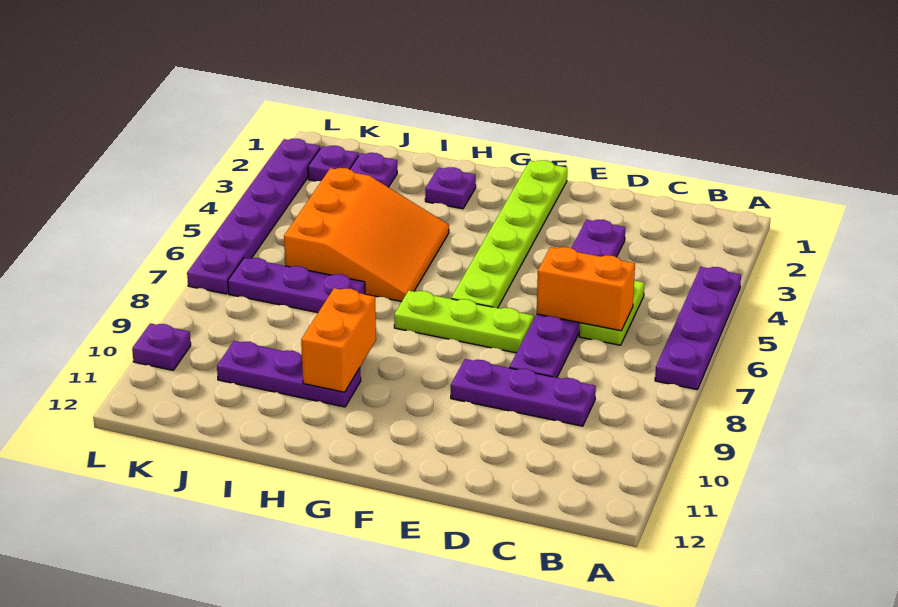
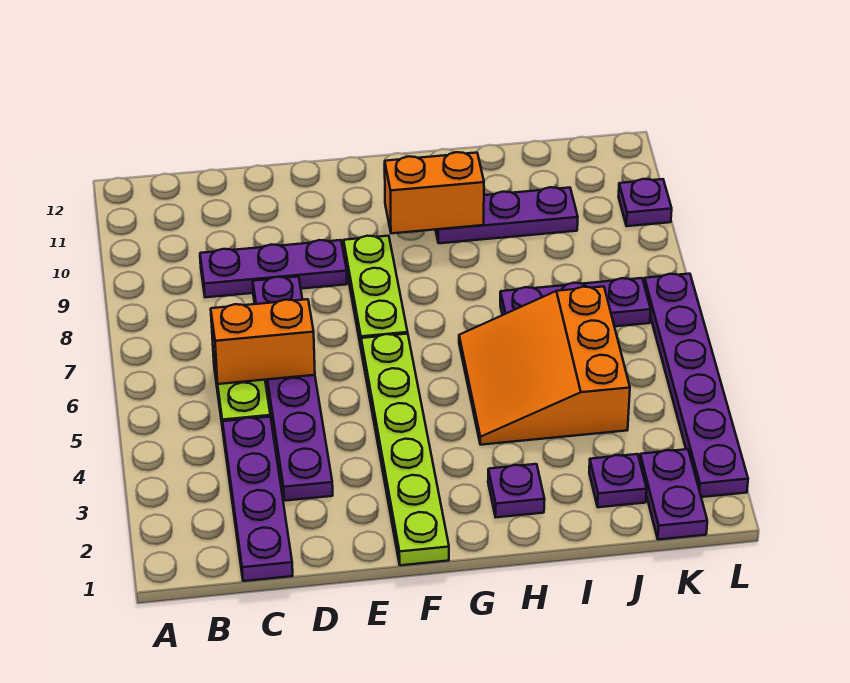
purple 1x4 plate [655,267,741,390] -> purple 1x4 plate moved to [223,417,293,581]
lime 1x3 plate [394,291,534,353] -> lime 1x3 plate turned to [344,236,408,347]
orange 1x2 brick [301,288,376,392] -> orange 1x2 brick turned to [384,152,484,233]
purple 1x1 plate [308,146,359,181] -> purple 1x2 plate [640,449,707,540]

